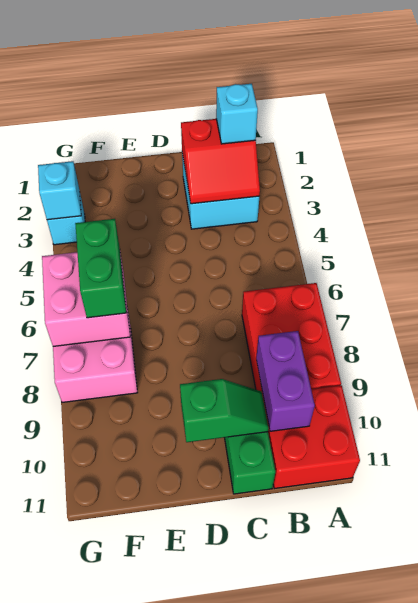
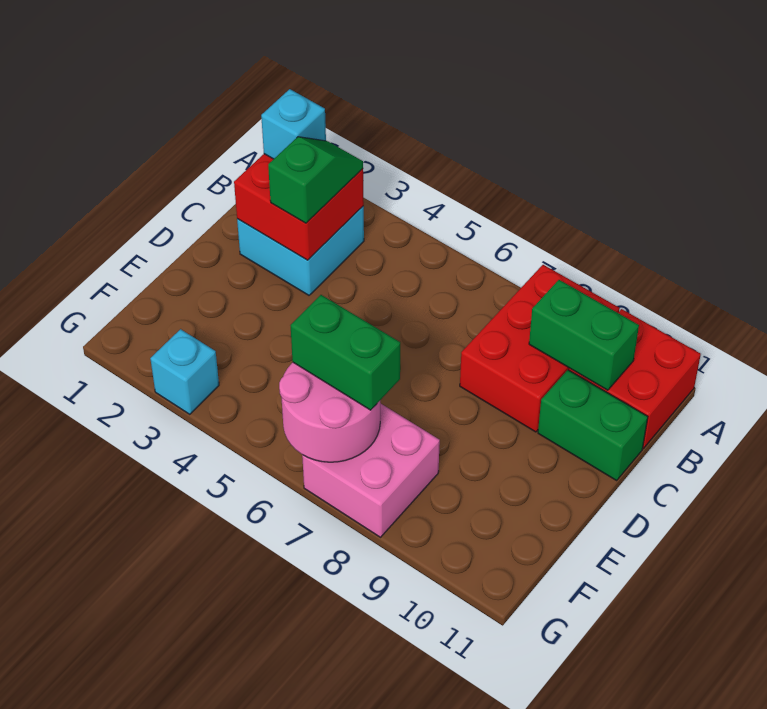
red 2x3 brick [242,283,341,396] -> red 2x3 brick turned to [460,265,620,432]
red 2x2 slope [181,119,260,204] -> red 2x2 brick [234,154,364,260]
purple 1x2 brick [256,331,315,431] -> green 1x2 brick [529,280,639,390]
green 1x2 slope [180,379,269,442] -> green 1x2 slope moved to [268,137,363,223]
pink 2x2 brick [42,252,130,346] -> pink 2x2 round brick [279,363,380,462]
cyan 1x1 brick [38,161,81,220] -> none

